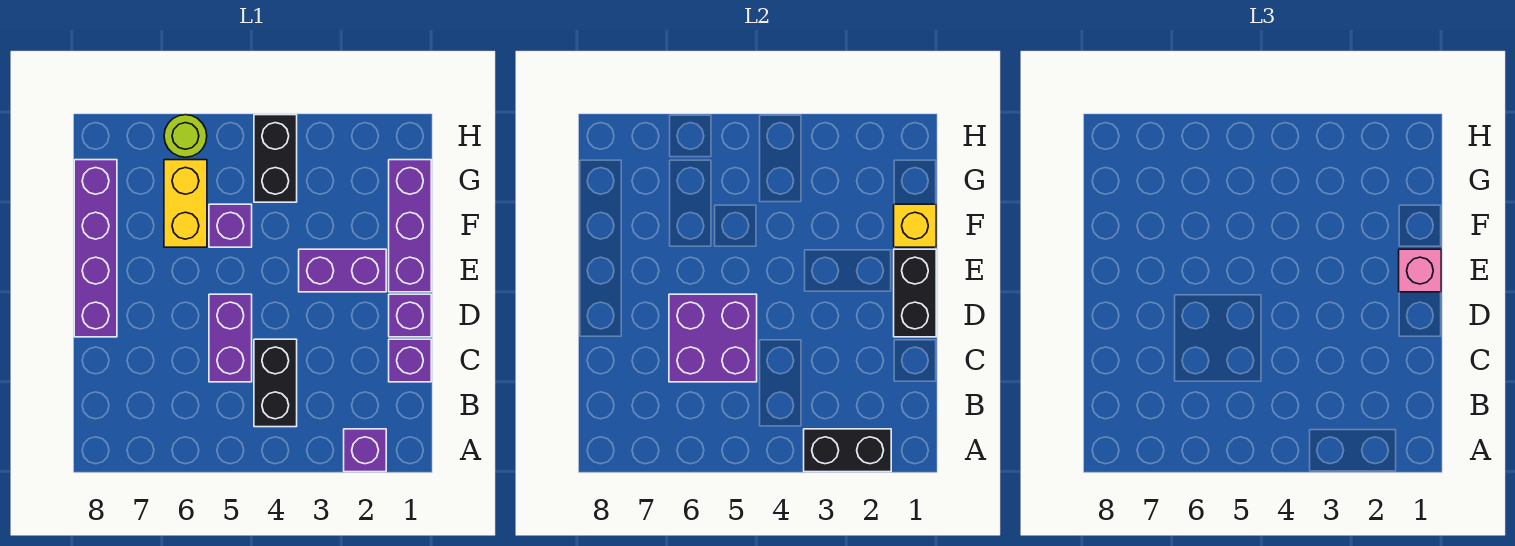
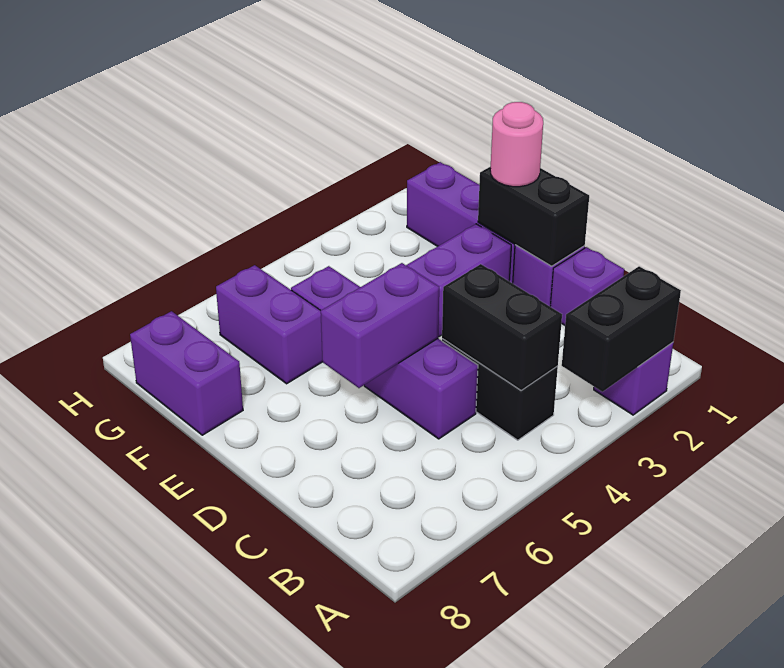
purple 2x2 brick [669,294,757,382] -> purple 1x2 brick [321,263,439,388]
purple 1x4 brick [74,160,117,337] -> purple 1x2 brick [130,311,243,435]
pink 1x1 brick [1399,249,1441,292] -> pink 1x1 round brick [490,102,543,187]
yellow 1x1 brick [894,204,936,247] -> none
yellow 1x2 brick [164,160,207,247] -> purple 1x2 brick [216,265,323,384]
black 1x2 brick [254,115,297,202] -> black 1x2 brick moved to [442,264,562,391]
lime 1x1 round brick [164,115,207,157] -> none

